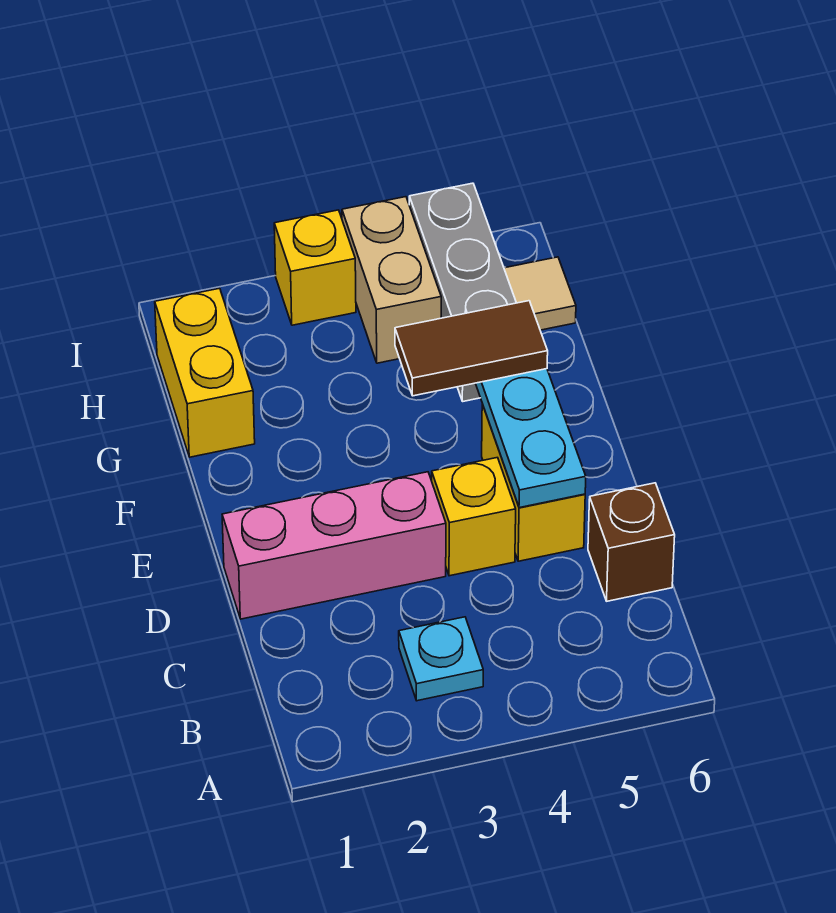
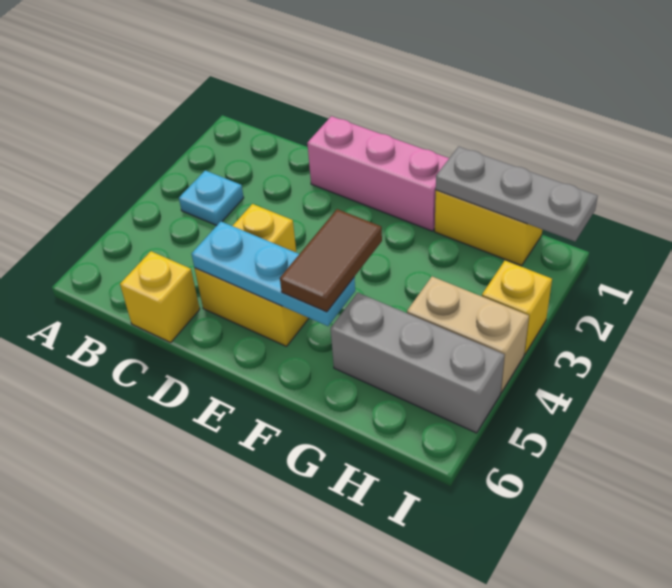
brown 1x1 brick [588,483,675,601] -> yellow 1x1 brick [120,251,200,342]
pink 1x3 brick [222,472,446,619] -> pink 1x3 brick turned to [307,116,449,231]
none -> grey 1x3 plate [436,147,598,241]
tan 1x1 tile [504,257,576,330] -> none

